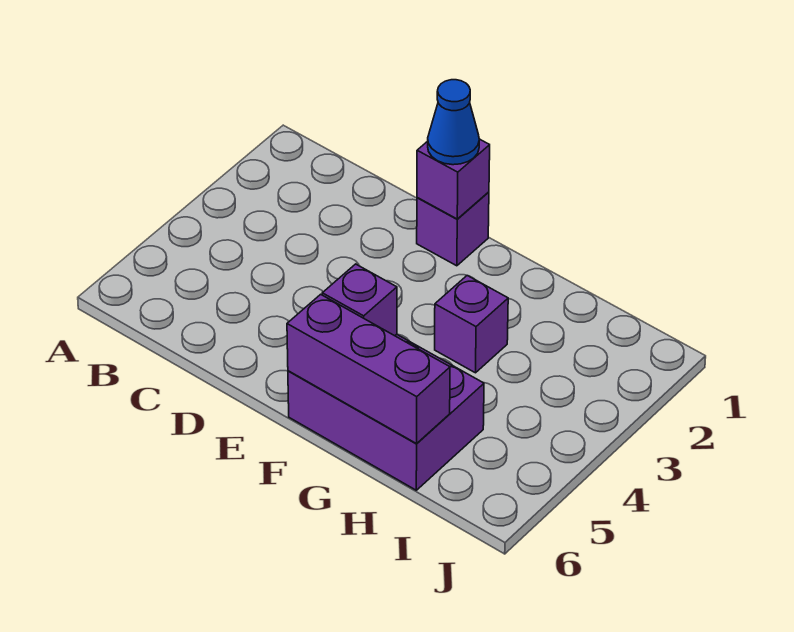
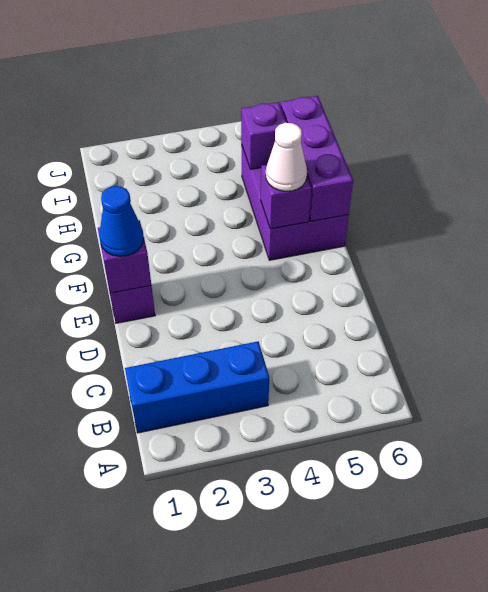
none -> blue 1x3 brick [125,341,269,433]
none -> white 1x1 cone [266,123,307,191]
purple 1x1 brick [435,276,508,373] -> purple 1x1 brick moved to [241,102,287,169]

